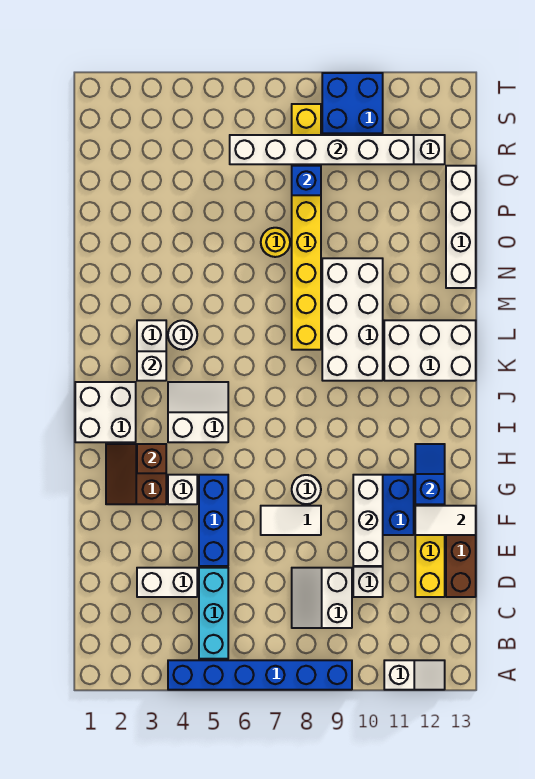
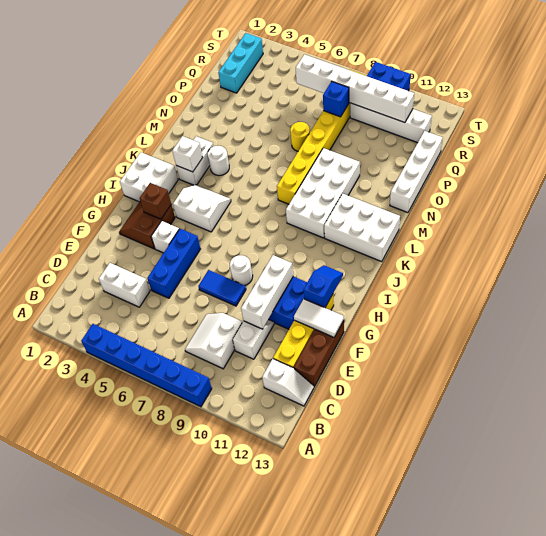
white 1x2 slope [384,660,445,690] -> white 1x2 slope moved to [262,359,314,406]
cyan 1x3 brick [199,568,228,659] -> cyan 1x3 brick moved to [218,33,263,93]
white 1x2 tile [261,506,321,535] -> blue 1x2 tile [198,270,246,306]

